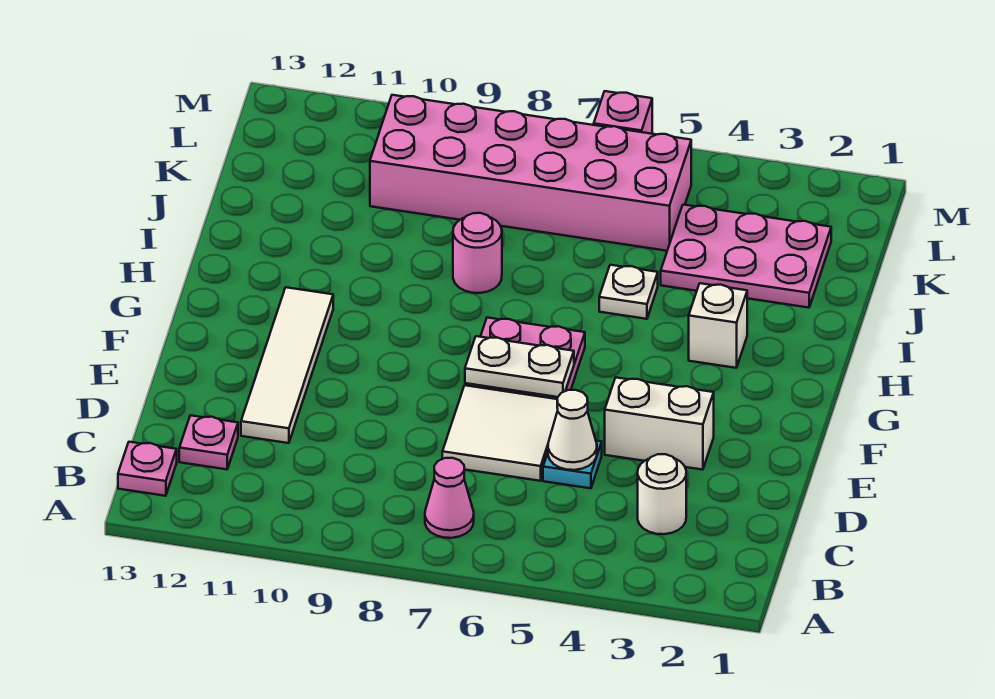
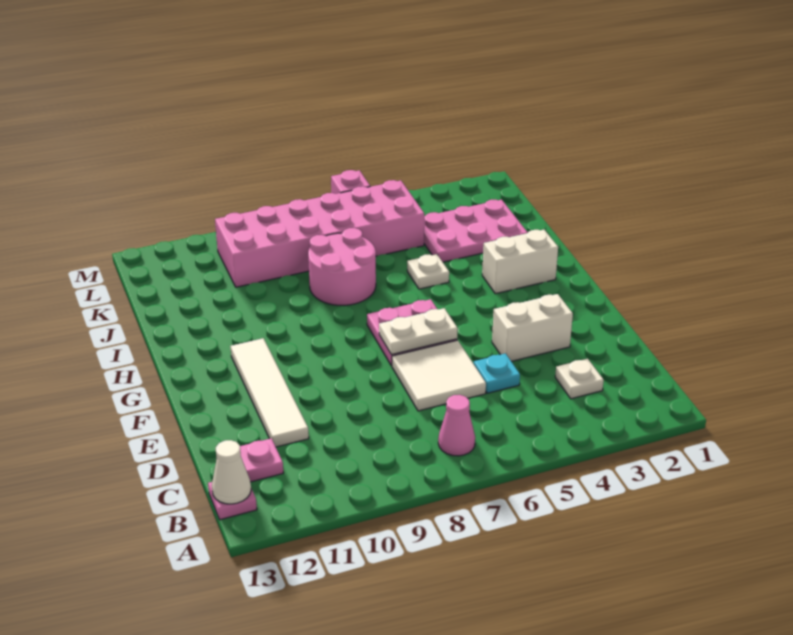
white 1x1 round brick [638,454,686,534] -> white 1x1 plate [555,359,604,399]
white 1x1 cone [548,390,597,470] -> white 1x1 cone moved to [212,440,251,504]
white 1x1 brick [689,283,747,368] -> white 1x2 brick [482,230,558,294]
pink 1x1 round brick [453,213,502,293] -> pink 2x2 round brick [308,228,376,305]

